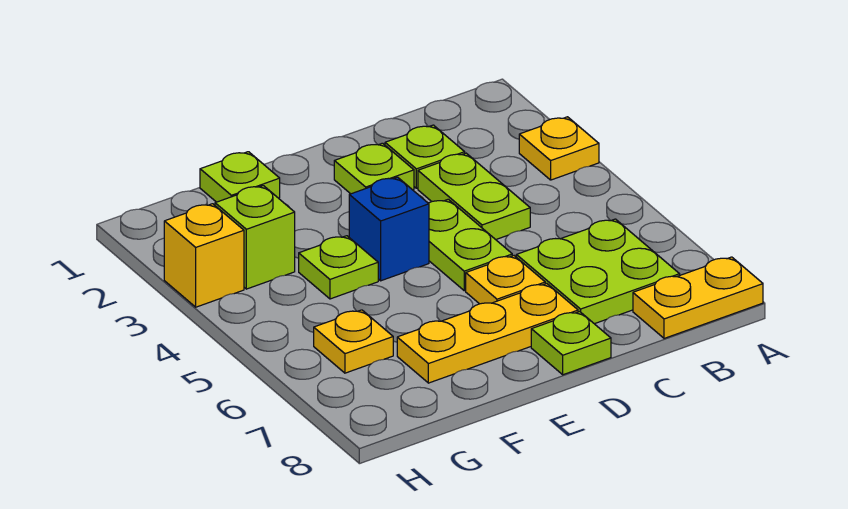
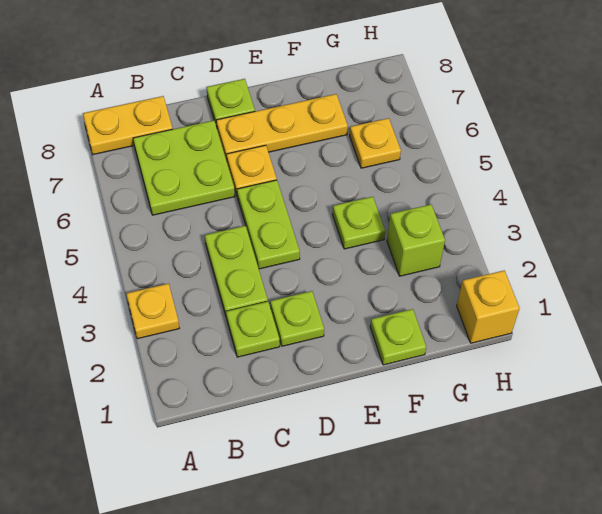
blue 1x1 brick [349,177,429,281] -> none
yellow 1x1 brick [164,204,244,307] -> yellow 1x1 brick moved to [457,270,519,343]

